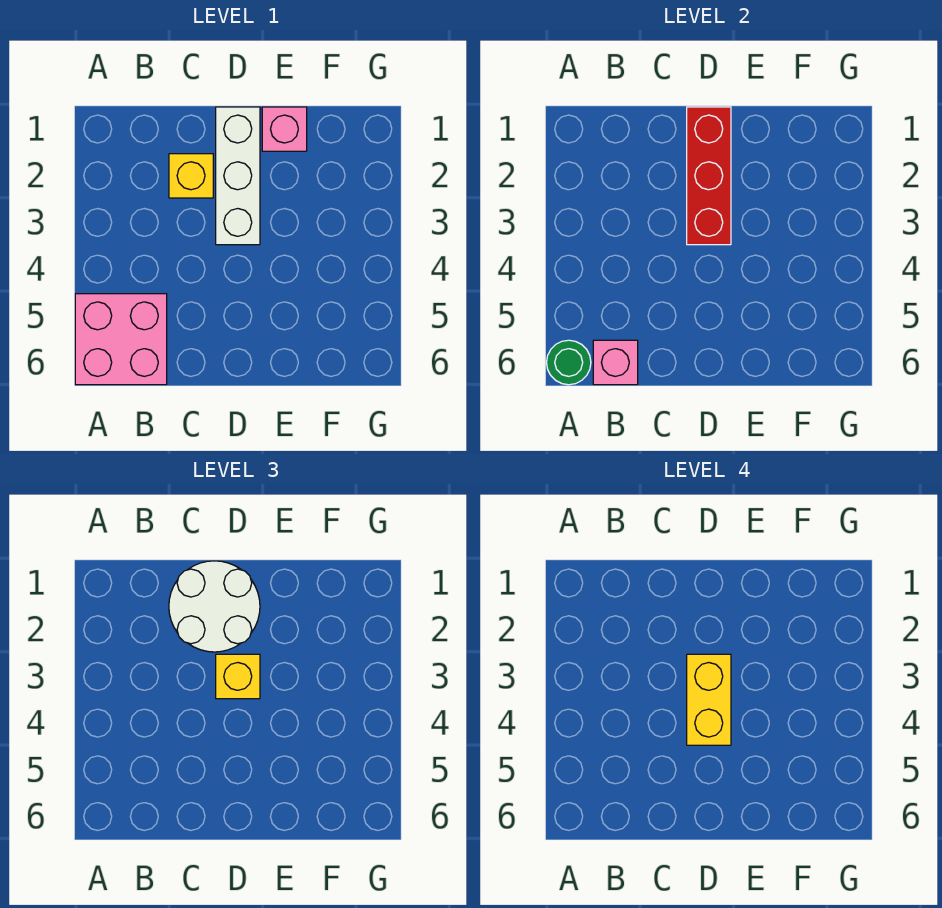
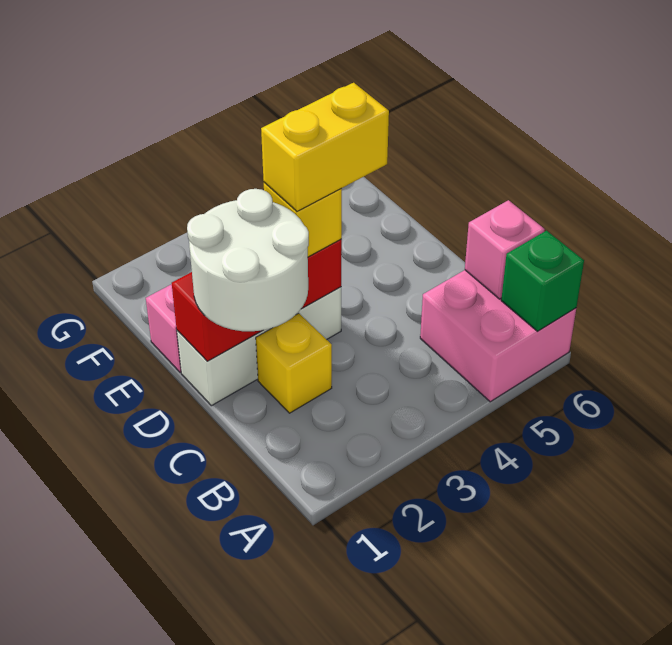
green 1x1 round brick [547,340,591,385] -> green 1x1 brick [501,231,584,331]

